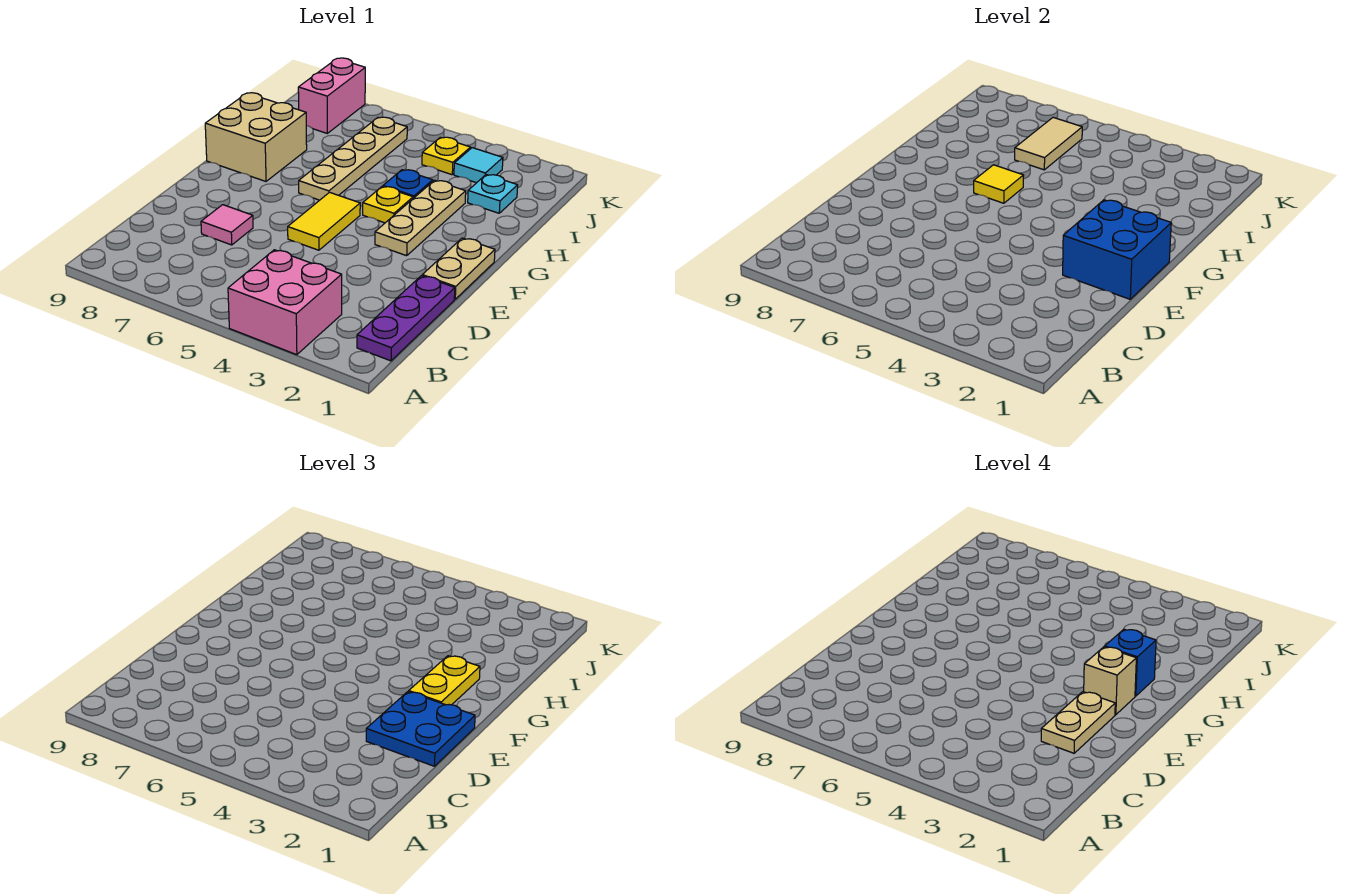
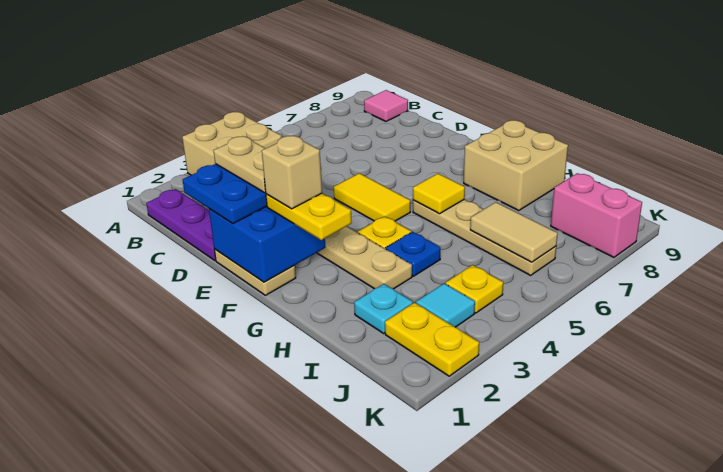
pink 2x2 brick [228,250,342,355] -> tan 2x2 brick [182,112,281,175]
pink 1x1 tile [201,205,253,245] -> pink 1x1 tile moved to [364,90,408,121]
blue 1x1 brick [1105,629,1156,696] -> none
none -> yellow 1x2 plate [385,303,479,376]

